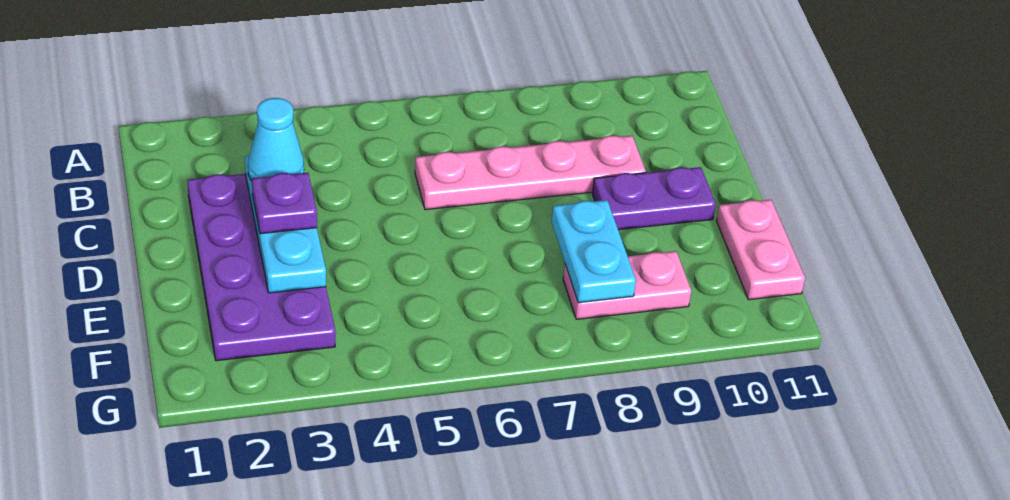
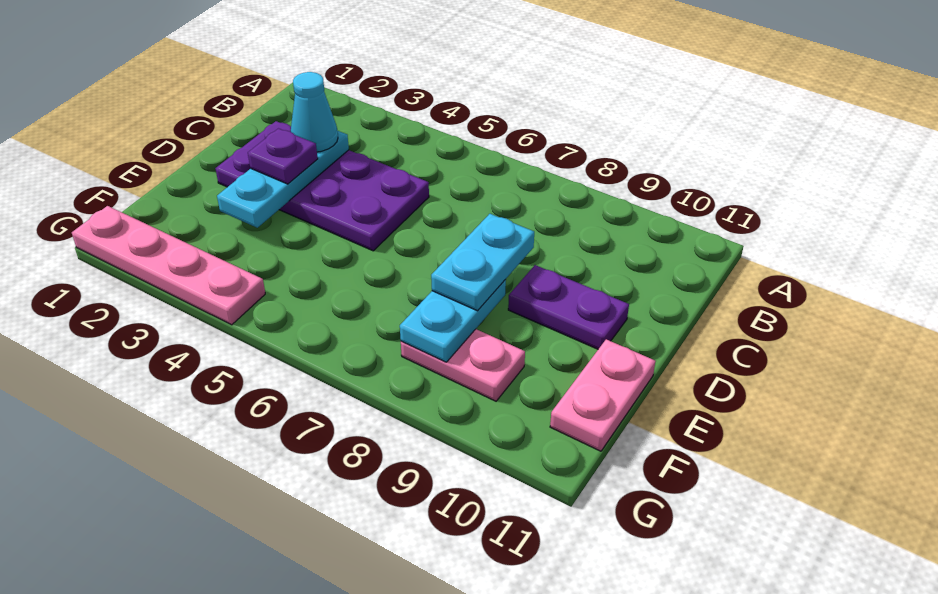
purple 2x4 plate [188,174,336,361] -> purple 2x4 plate turned to [215,121,429,251]
pink 1x4 plate [415,136,646,210] -> pink 1x4 plate moved to [72,206,265,325]
none -> cyan 1x2 plate [431,214,534,311]

